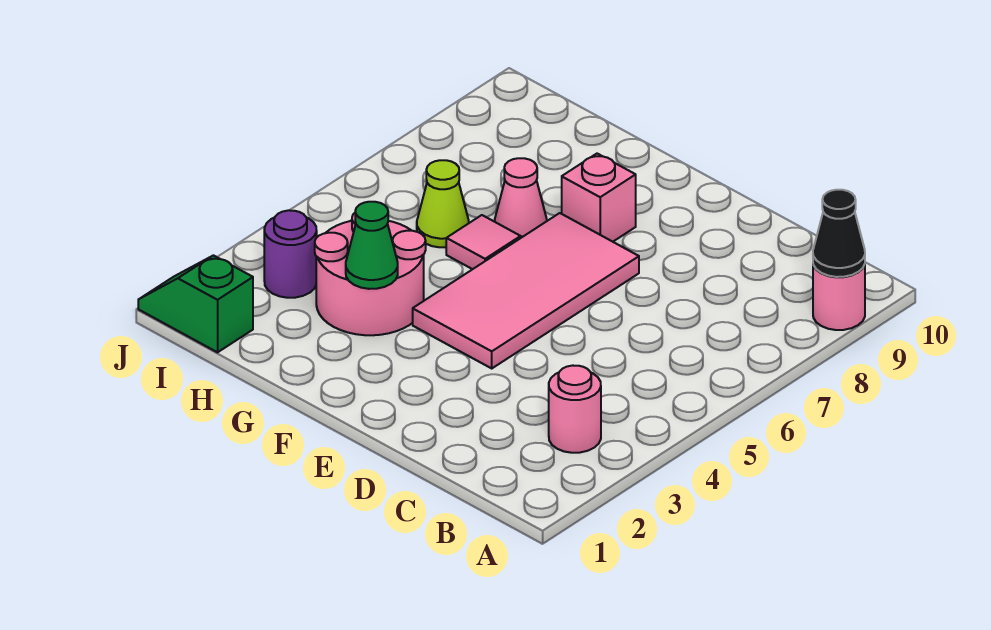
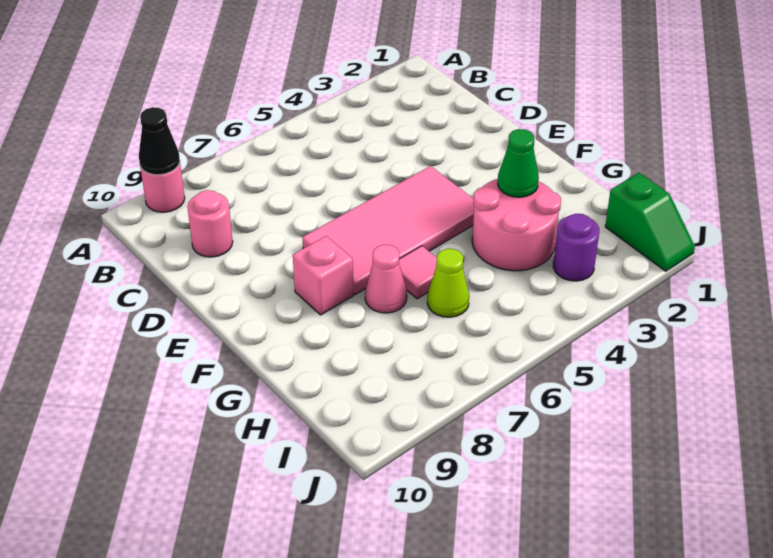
pink 1x1 round brick [549,366,601,453] -> pink 1x1 round brick moved to [187,190,233,257]

